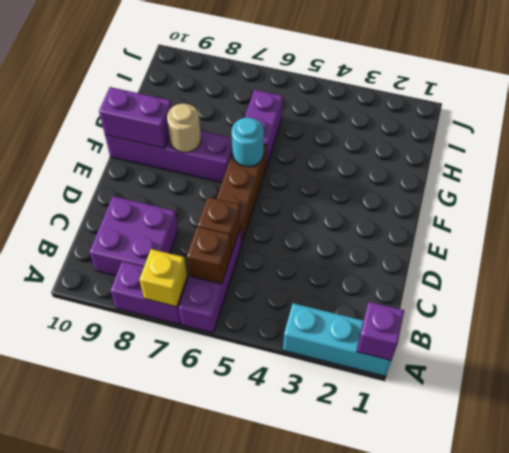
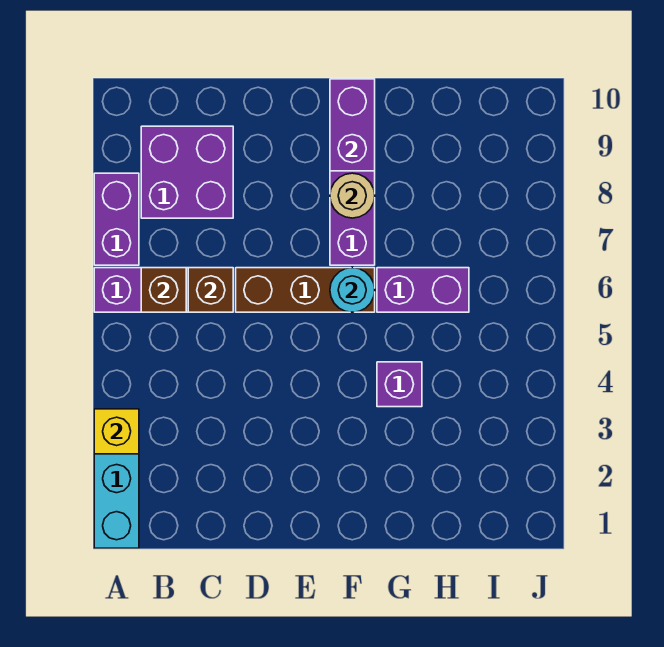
purple 1x1 brick [357,302,404,360] -> purple 1x1 brick moved to [377,362,422,407]
yellow 1x1 brick [139,249,187,307] -> yellow 1x1 brick moved to [94,409,139,454]

